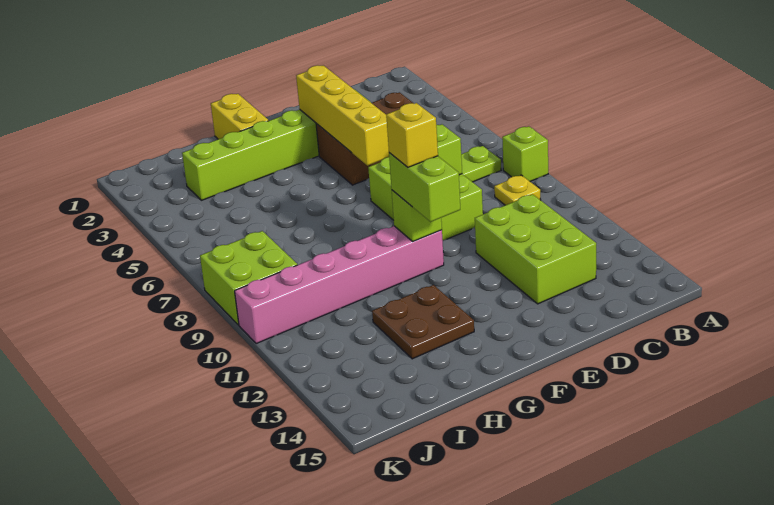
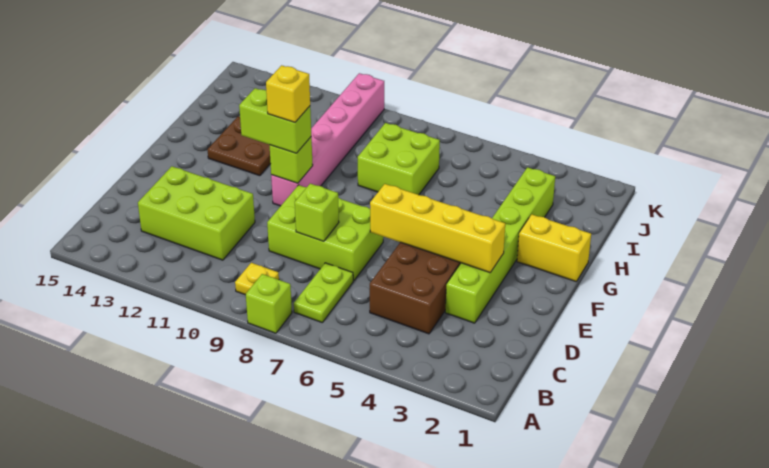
lime 2x2 brick [200,231,297,325] -> lime 2x2 brick moved to [358,123,440,195]

